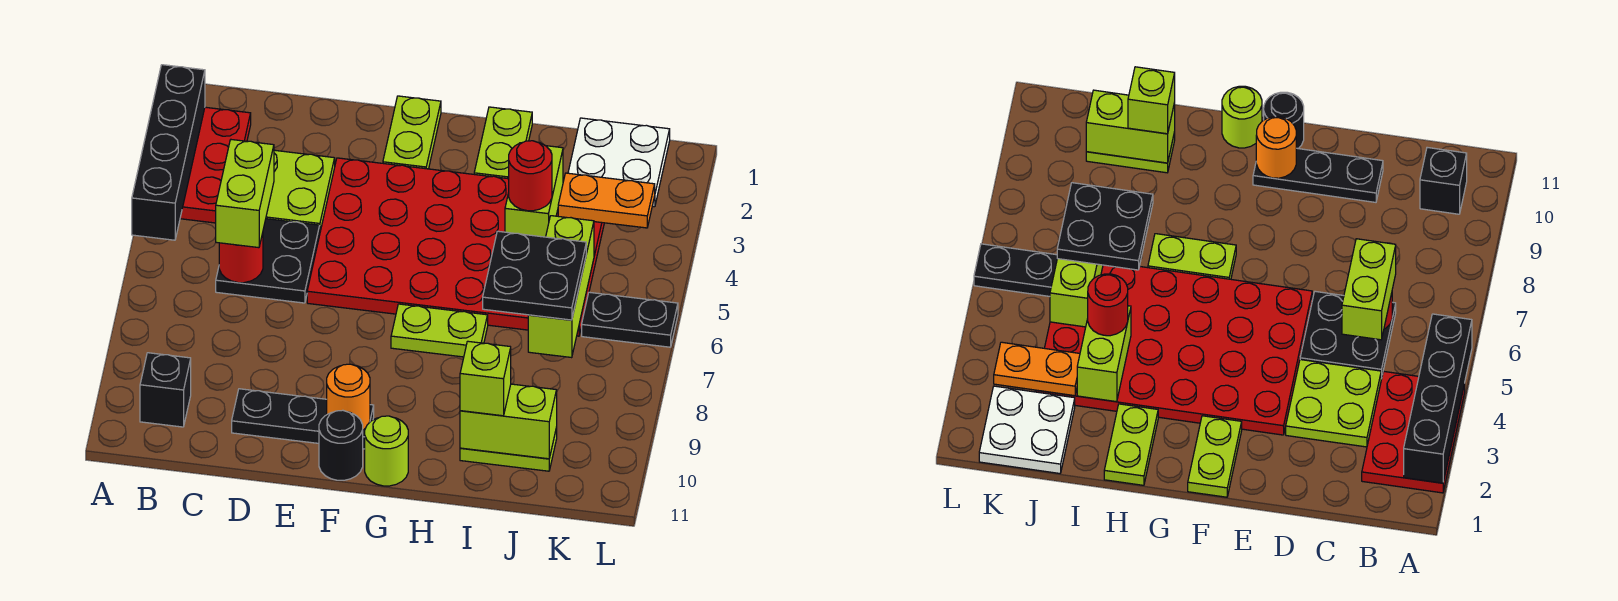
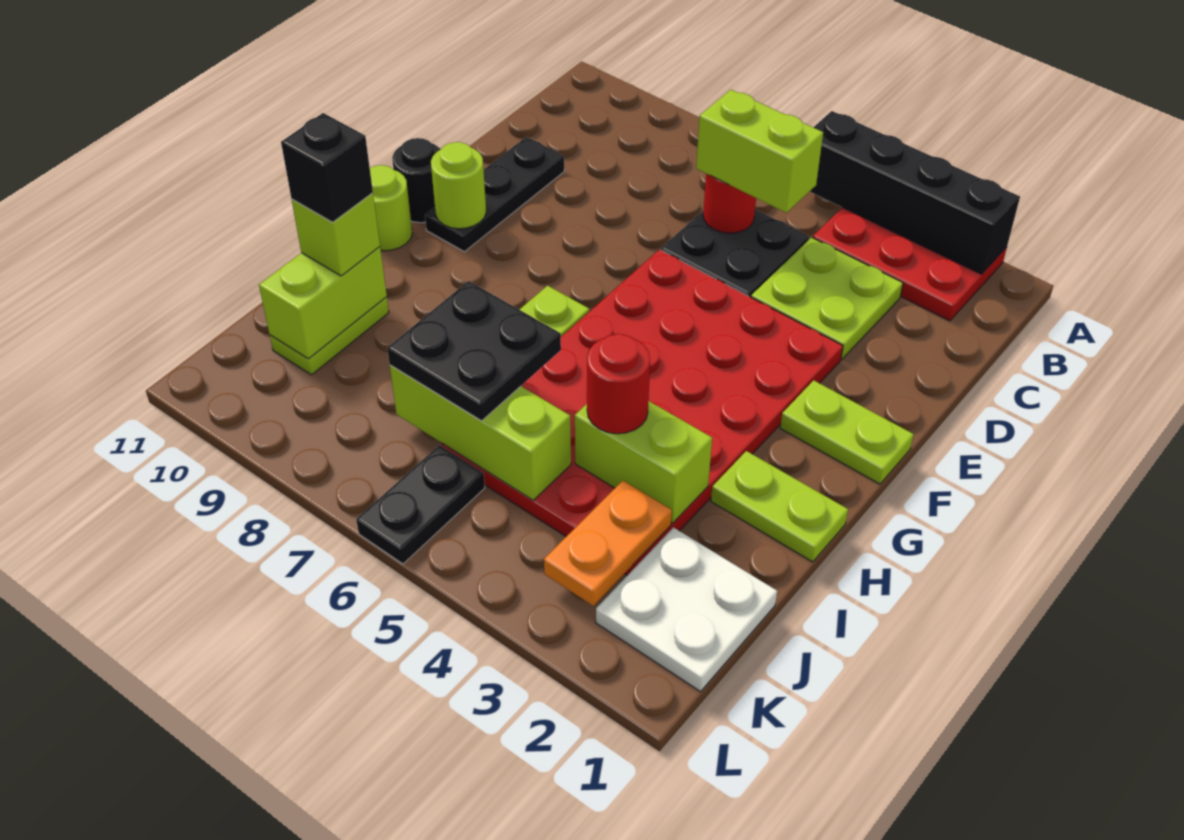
black 1x1 brick [140,353,191,427] -> black 1x1 brick moved to [281,113,373,222]
orange 1x1 round brick [327,364,370,430] -> lime 1x1 round brick [431,142,486,229]

